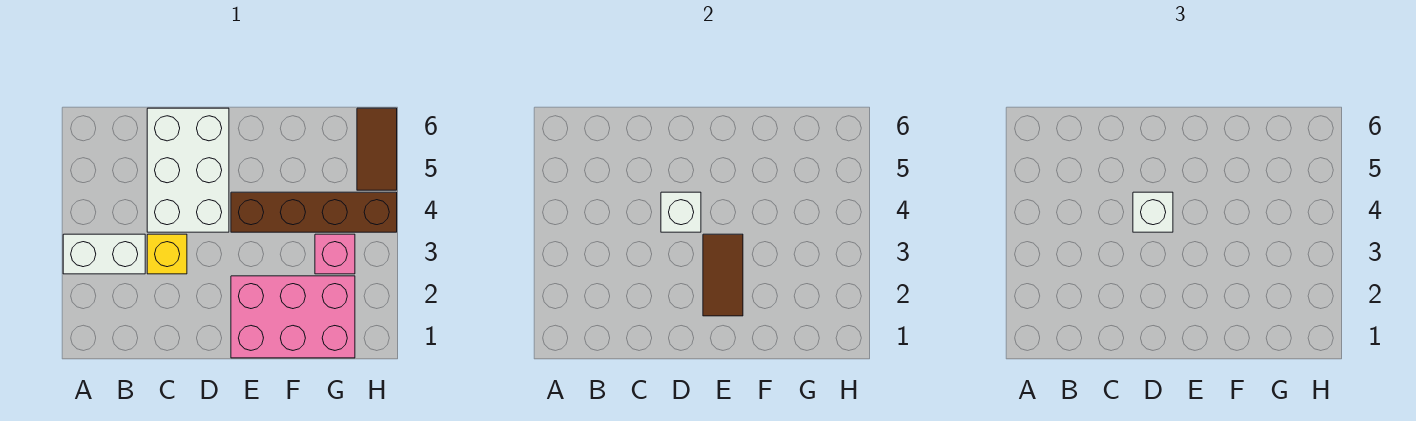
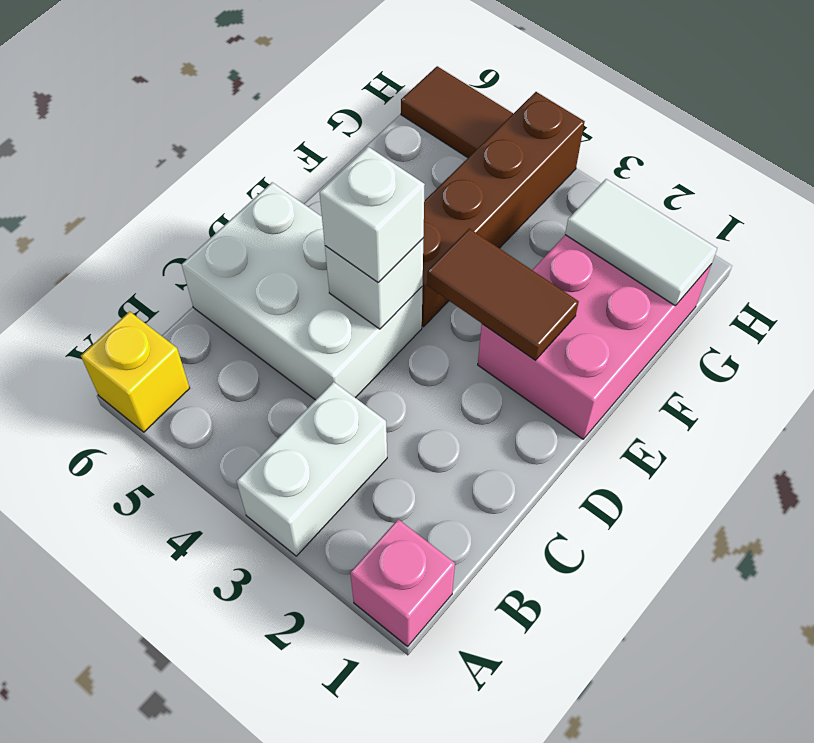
yellow 1x1 brick [147,234,187,274] -> yellow 1x1 brick moved to [81,311,190,432]
none -> white 1x2 tile [565,179,717,306]
pink 1x1 brick [315,234,355,274] -> pink 1x1 brick moved to [350,519,455,646]

